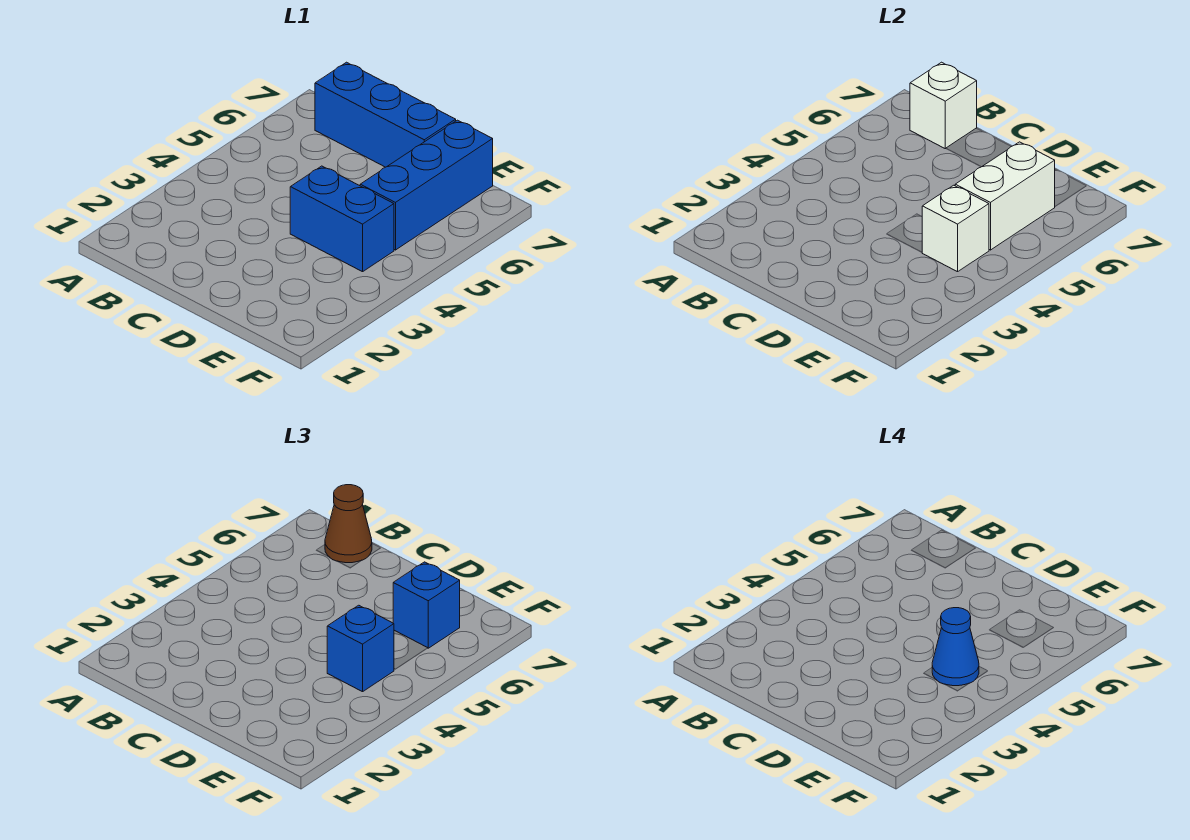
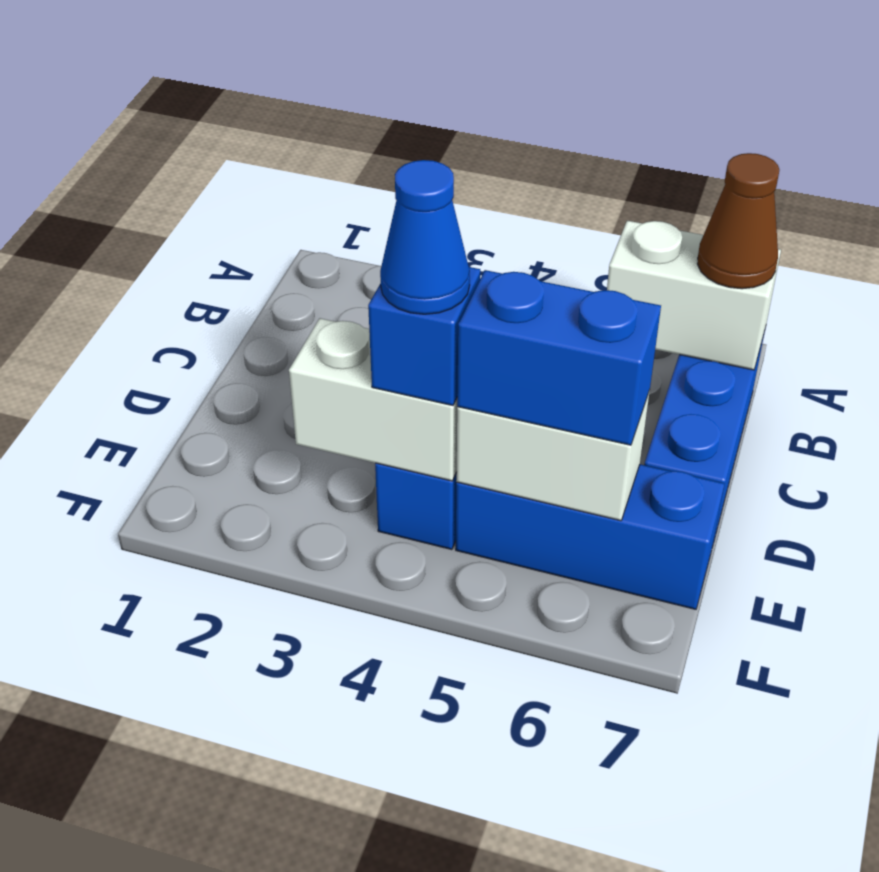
white 1x1 brick [910,62,977,149] -> white 1x2 brick [607,221,781,370]
white 1x1 brick [922,185,989,272] -> white 1x2 brick [289,318,457,481]
blue 1x1 brick [393,562,460,648] -> blue 1x2 brick [457,270,661,445]

